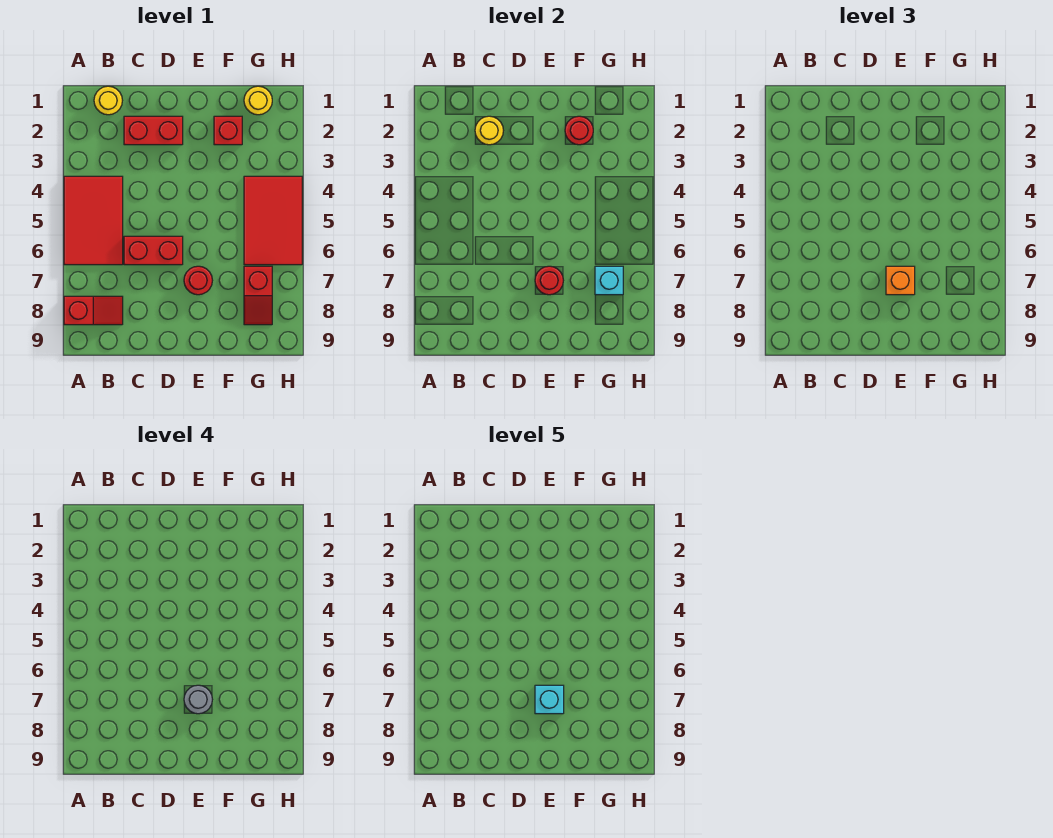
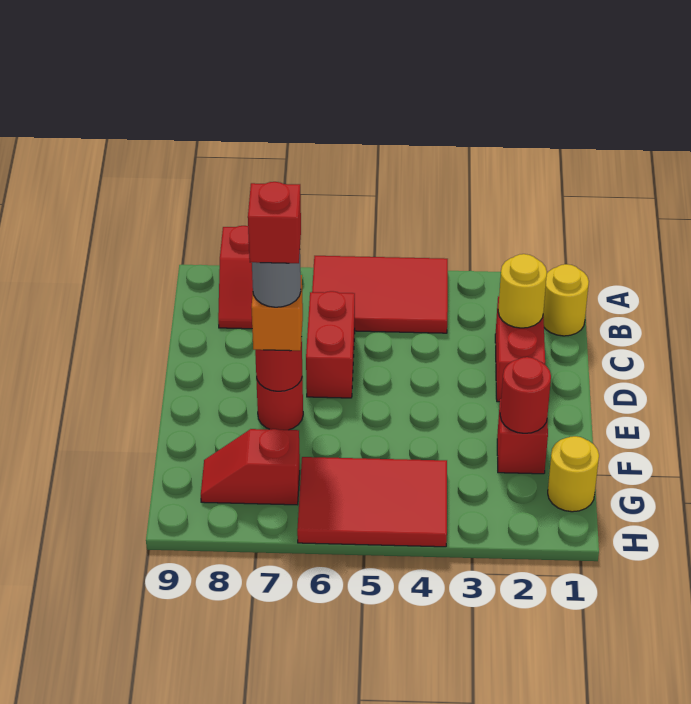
cyan 1x1 brick [535,685,564,714] -> red 1x1 brick [248,182,301,263]
cyan 1x1 brick [595,266,623,295] -> none

